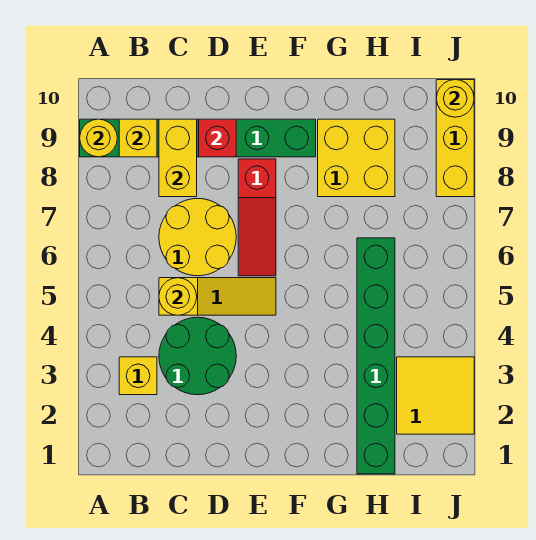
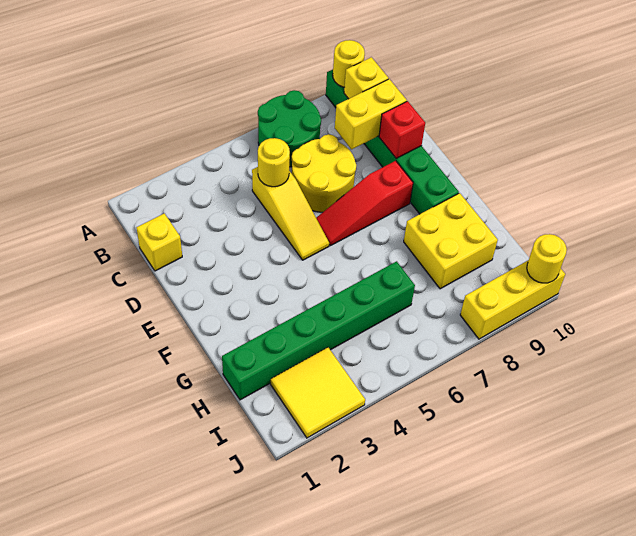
yellow 1x1 brick [119,357,157,395] -> yellow 1x1 brick moved to [136,213,182,271]
green 2x2 round brick [159,317,236,395] -> green 2x2 round brick moved to [258,90,321,167]

